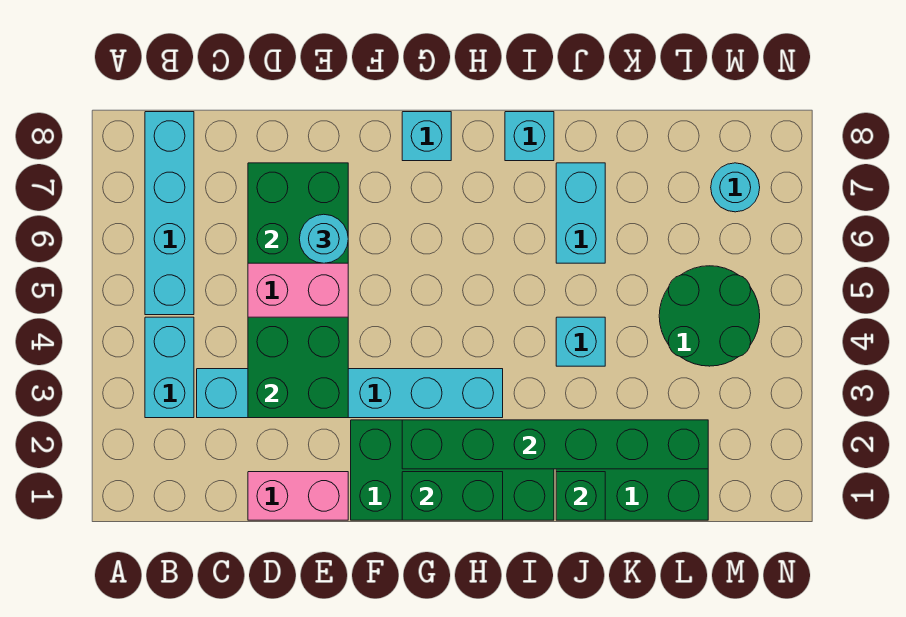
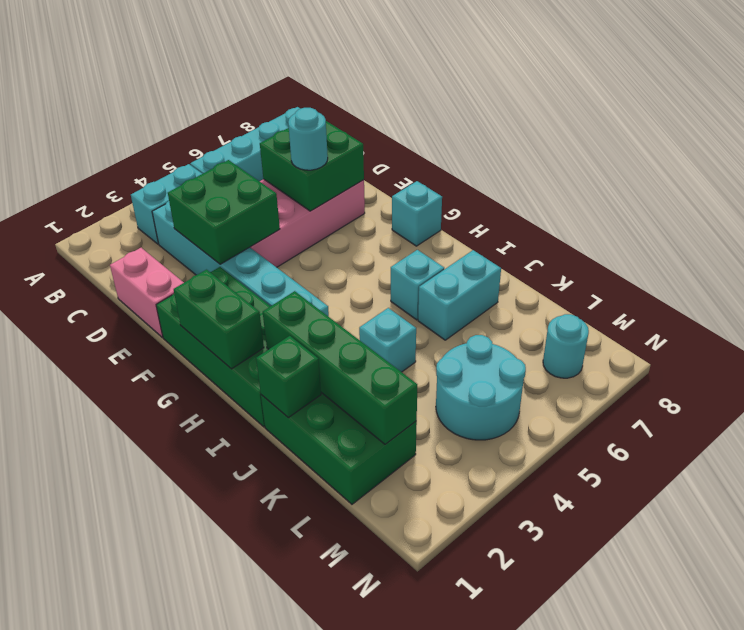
green 1x6 brick [402,420,708,469] -> green 1x4 brick [263,291,417,444]
cyan 1x1 brick [505,112,554,161] -> cyan 1x1 brick moved to [391,250,444,320]
green 2x2 round brick [659,266,760,366] -> cyan 2x2 round brick [436,335,526,440]

